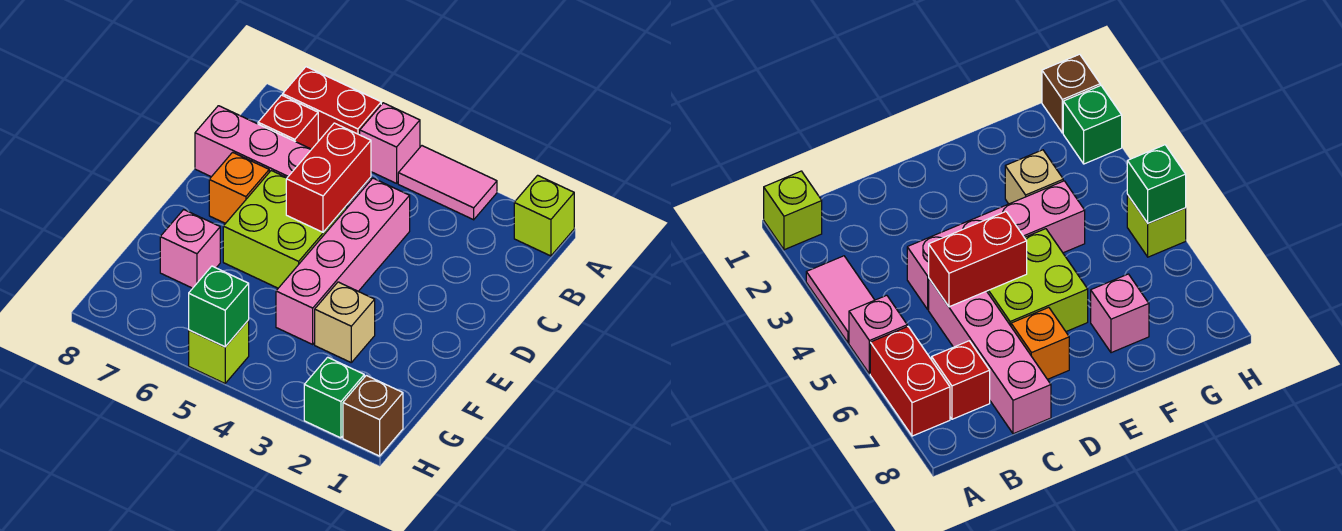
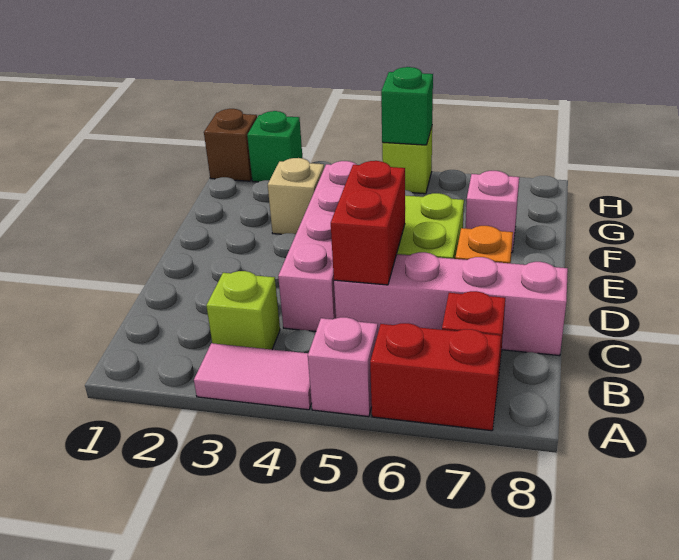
lime 1x1 brick [514,175,574,256] -> lime 1x1 brick moved to [206,271,280,349]

